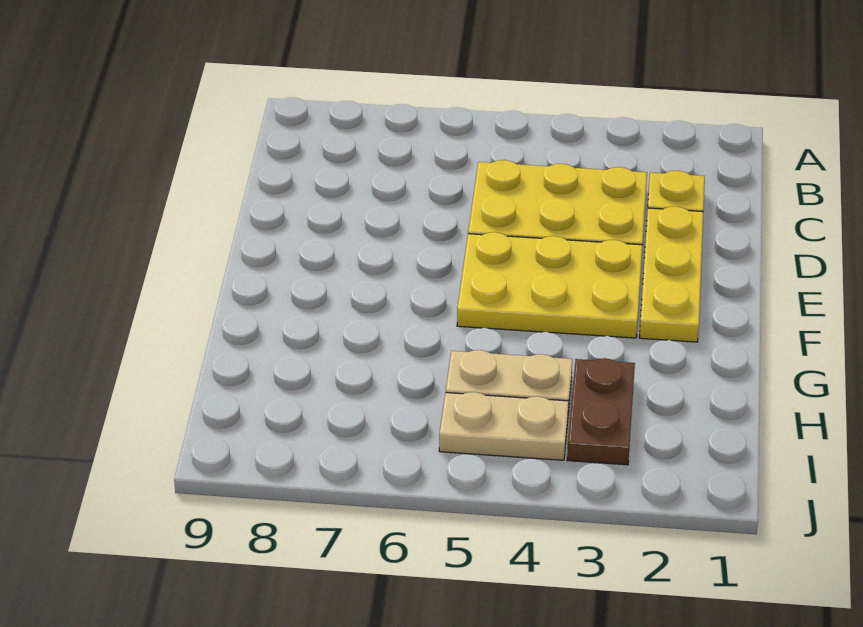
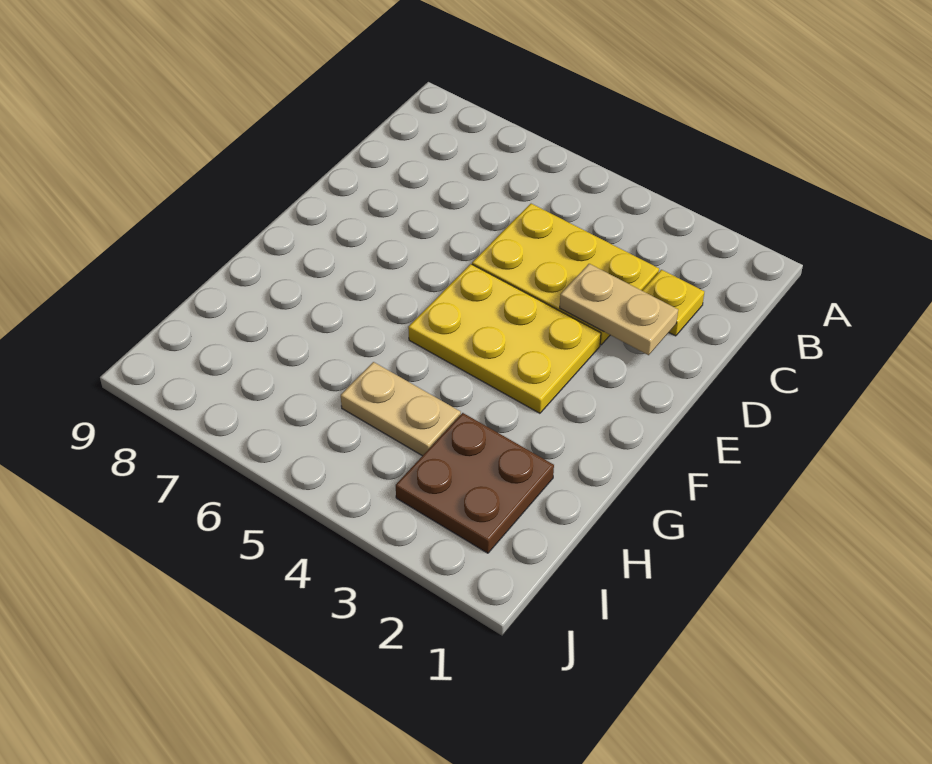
yellow 1x3 plate [639,207,703,342] -> none
brown 1x2 plate [567,358,635,465] -> brown 2x2 plate [396,413,554,553]
tan 1x2 plate [439,392,569,460] -> tan 1x2 plate moved to [560,264,678,355]

